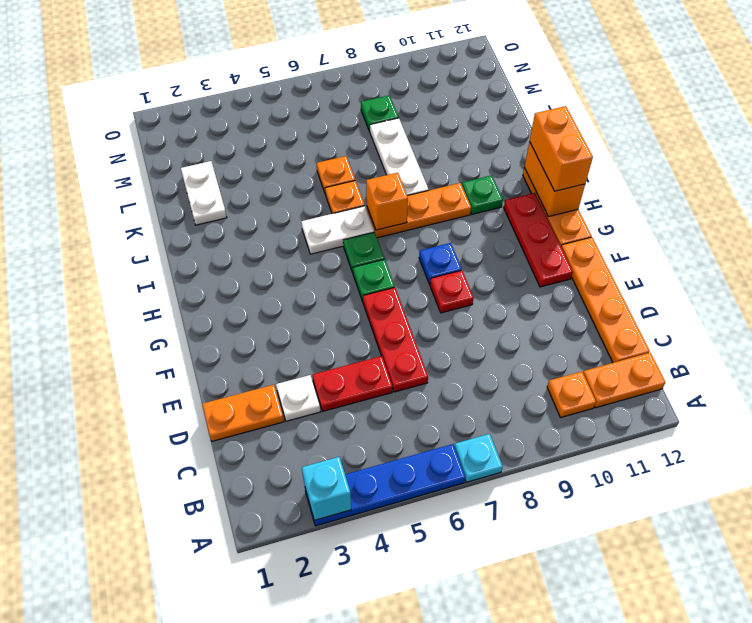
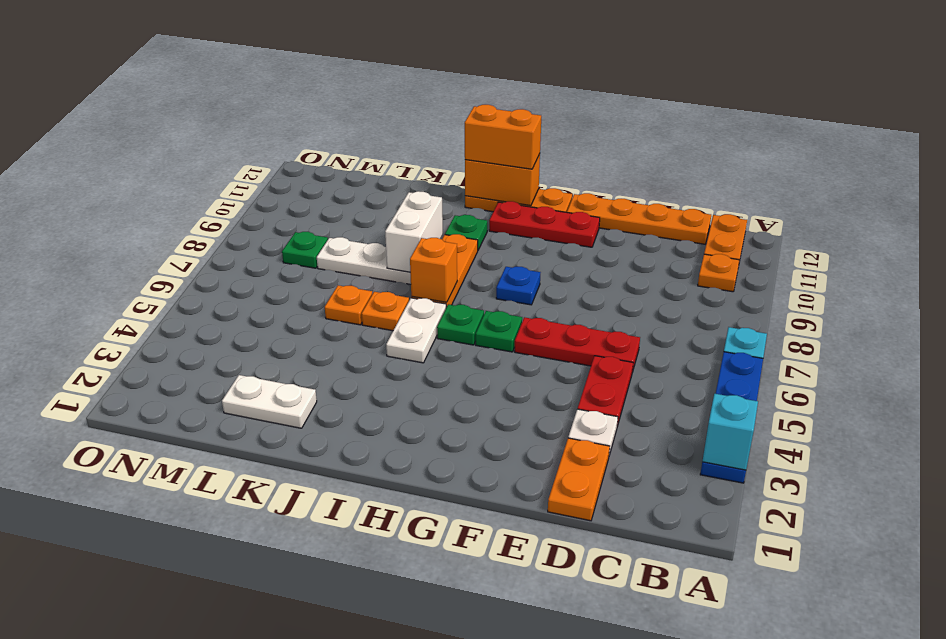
red 1x1 plate [430,271,473,313] -> none
none -> white 1x2 brick [385,191,443,272]

